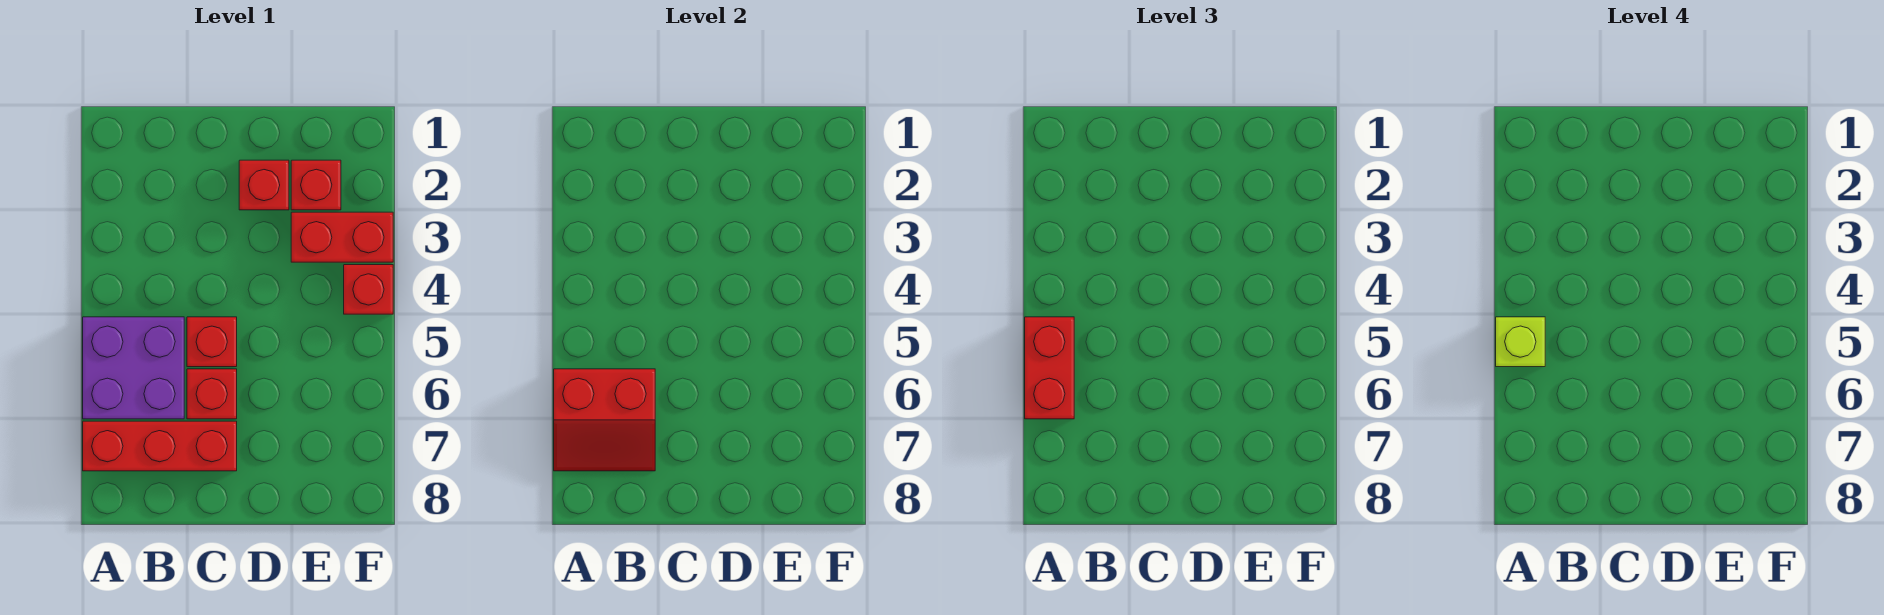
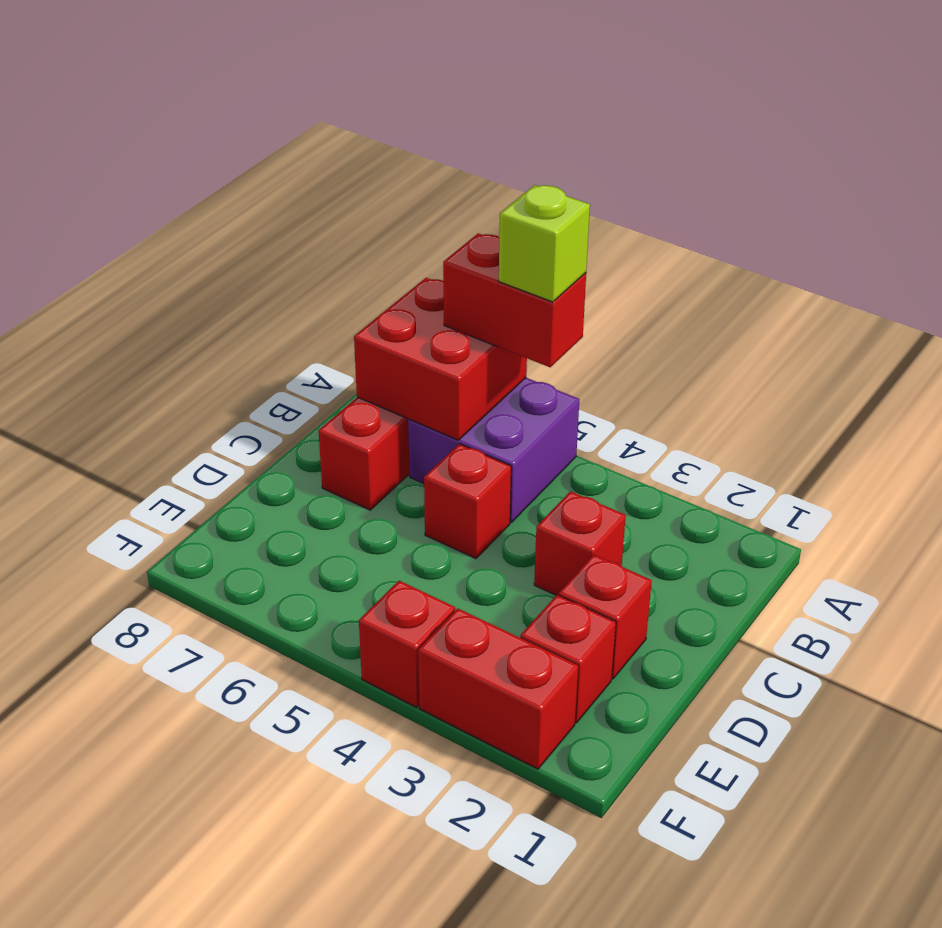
red 2x2 slope [554,369,655,471] -> red 2x2 brick [354,278,527,440]
red 1x1 brick [187,369,237,419] -> red 1x1 brick moved to [534,491,626,595]
red 1x2 brick [291,212,393,262] -> red 1x2 brick turned to [418,609,578,769]

